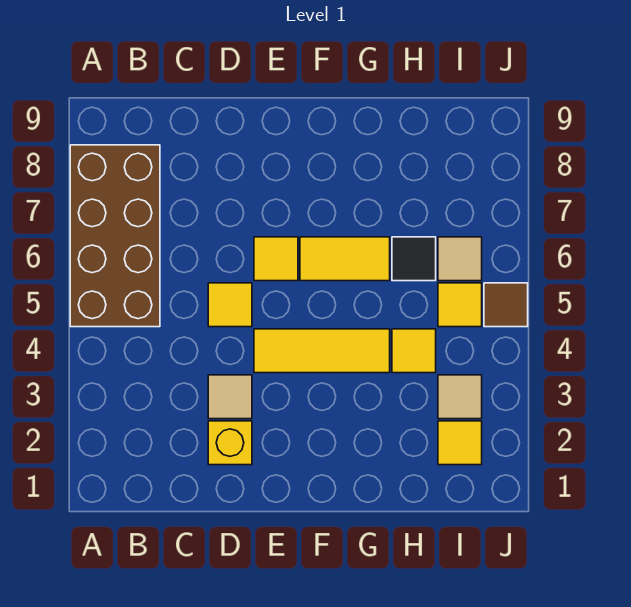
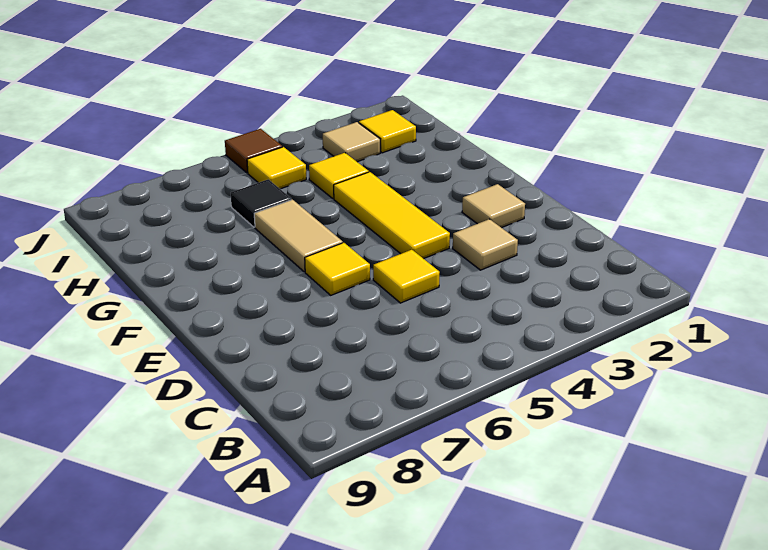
brown 2x4 brick [70,145,160,327] -> none
yellow 1x1 brick [208,421,252,465] -> none
yellow 1x2 tile [300,237,390,281] -> tan 1x2 tile [254,200,343,272]
tan 1x1 tile [438,237,482,281] -> tan 1x1 tile moved to [462,184,525,228]

